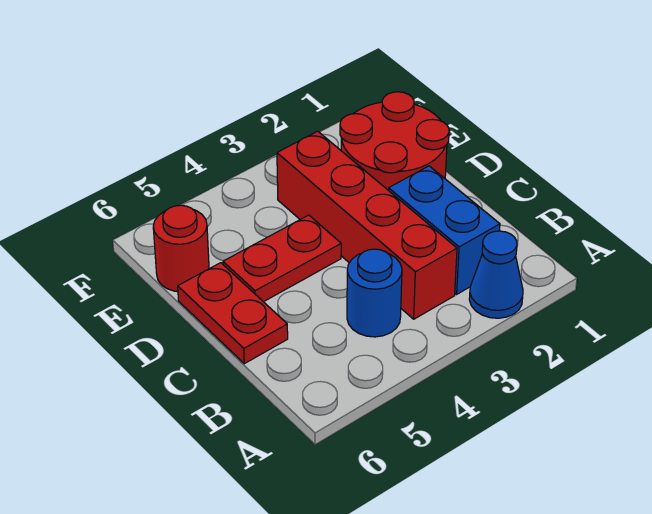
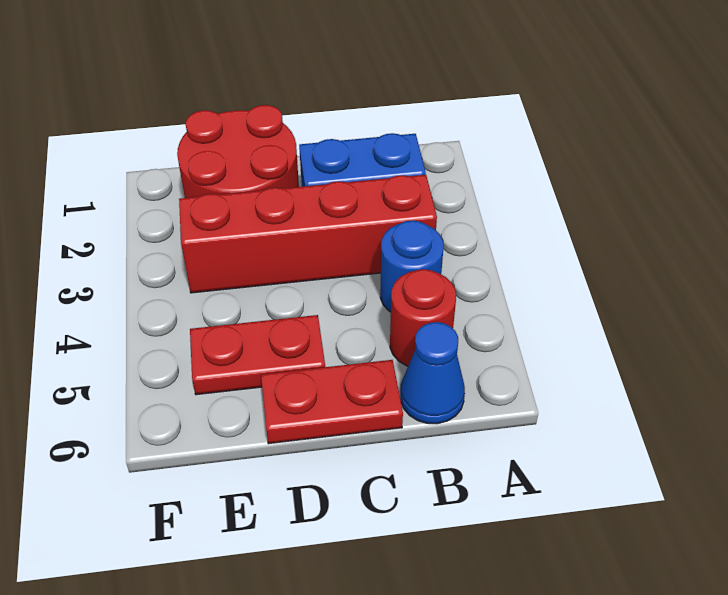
blue 1x1 cone [469,231,523,318] -> blue 1x1 cone moved to [400,322,465,424]
red 1x2 plate [223,215,341,302] -> red 1x2 plate turned to [190,315,325,395]
red 1x1 round brick [153,205,209,292] -> red 1x1 round brick moved to [390,269,456,366]

